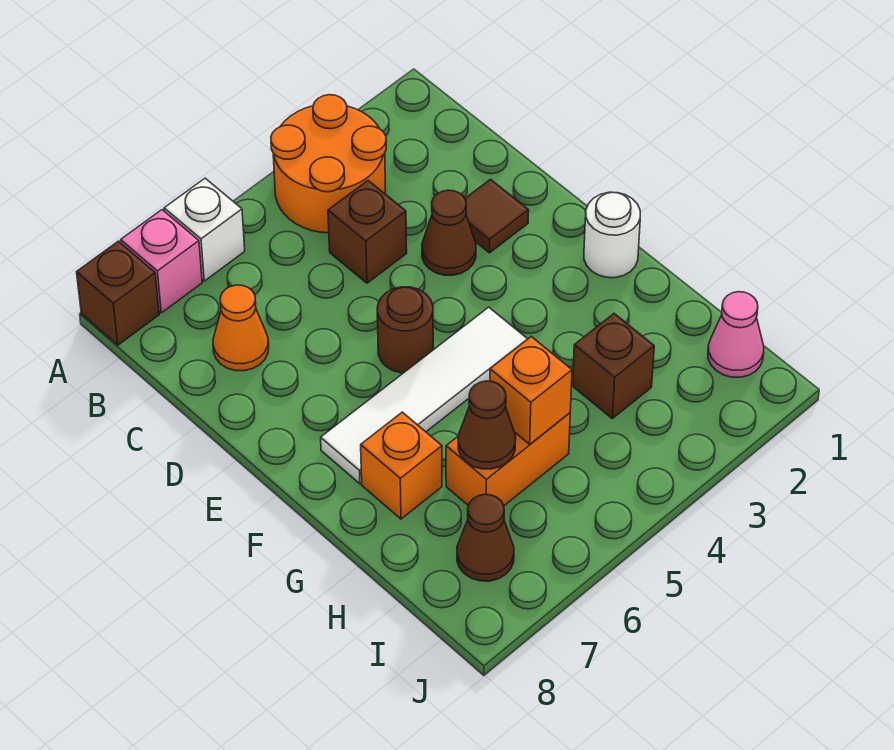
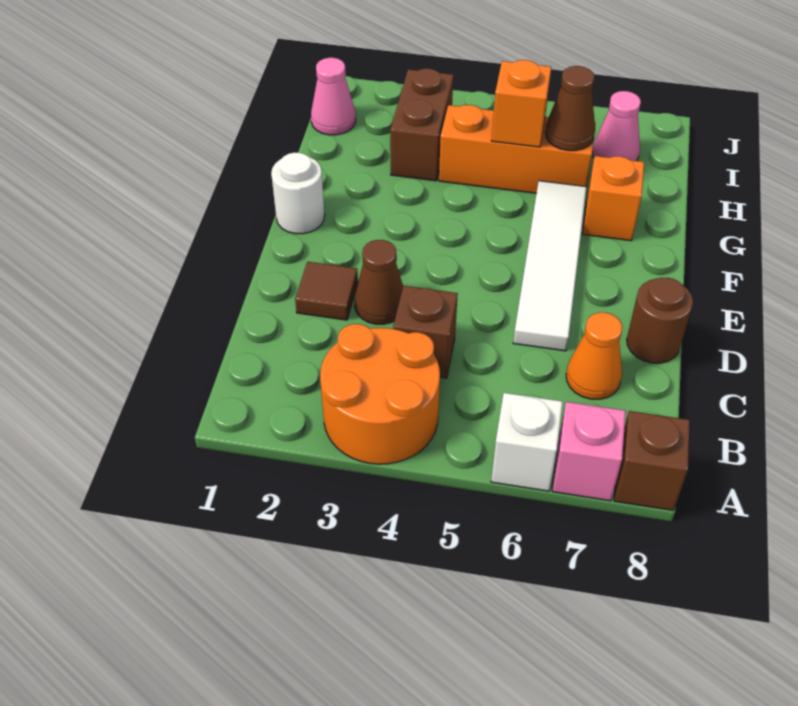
brown 1x1 round brick [377,287,433,373] -> brown 1x1 round brick moved to [627,278,693,363]
white 1x4 tile [321,307,527,484] -> white 1x4 tile turned to [513,181,586,351]
brown 1x1 brick [573,314,654,419] -> brown 1x2 brick [390,69,453,181]
orange 1x2 brick [446,413,570,506] -> orange 1x3 brick [439,105,596,193]
brown 1x1 cone [457,494,514,581] -> pink 1x1 cone [592,91,641,161]

